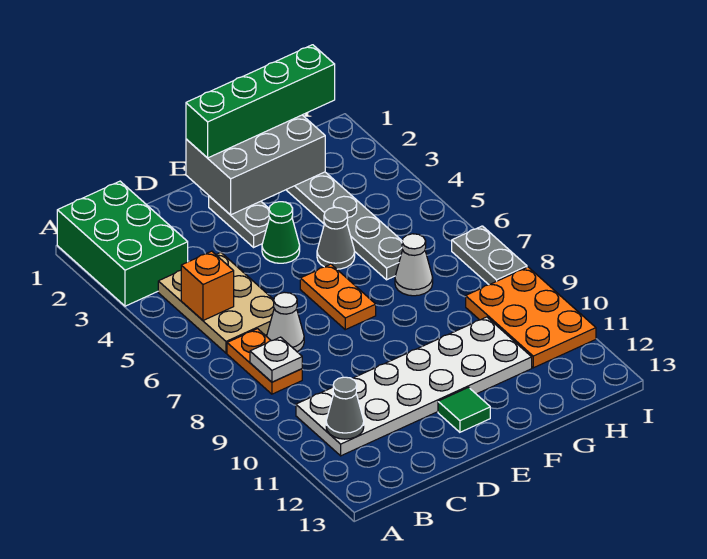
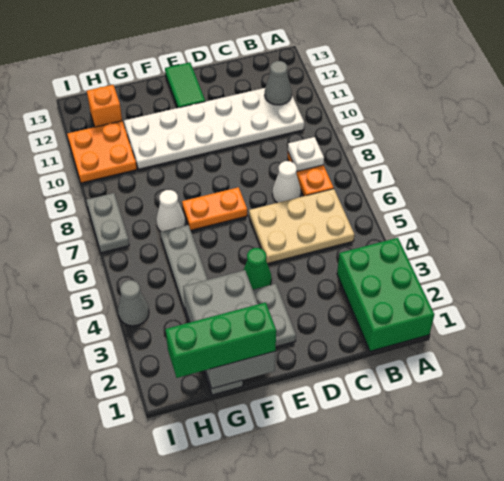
tan 2x3 plate [158,252,274,353] -> tan 2x3 plate turned to [249,189,354,264]
orange 1x1 brick [181,251,234,320] -> orange 1x1 brick moved to [87,85,122,127]
grey 2x3 brick [186,115,325,215] -> grey 2x3 brick turned to [183,270,276,389]
green 1x4 brick [186,45,335,158] -> green 1x3 brick [165,302,276,378]
orange 1x2 plate [300,264,376,330] -> orange 1x2 plate turned to [182,187,247,230]
green 1x1 tile [438,387,490,432] -> green 1x2 tile [165,62,205,108]
grey 1x1 cone [317,207,355,269] -> grey 1x1 cone moved to [118,280,149,326]
orange 2x3 plate [466,267,596,368] -> orange 2x2 plate [67,121,137,183]

